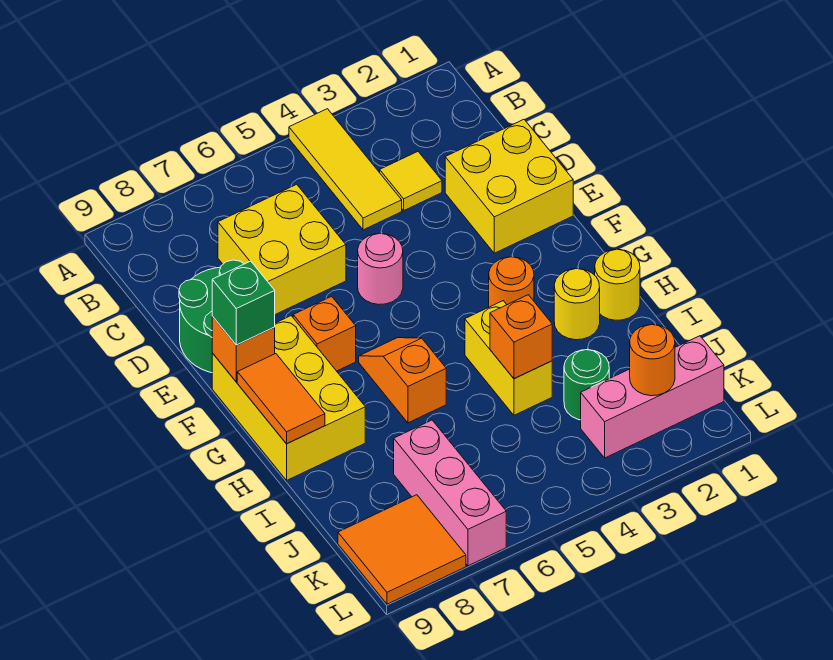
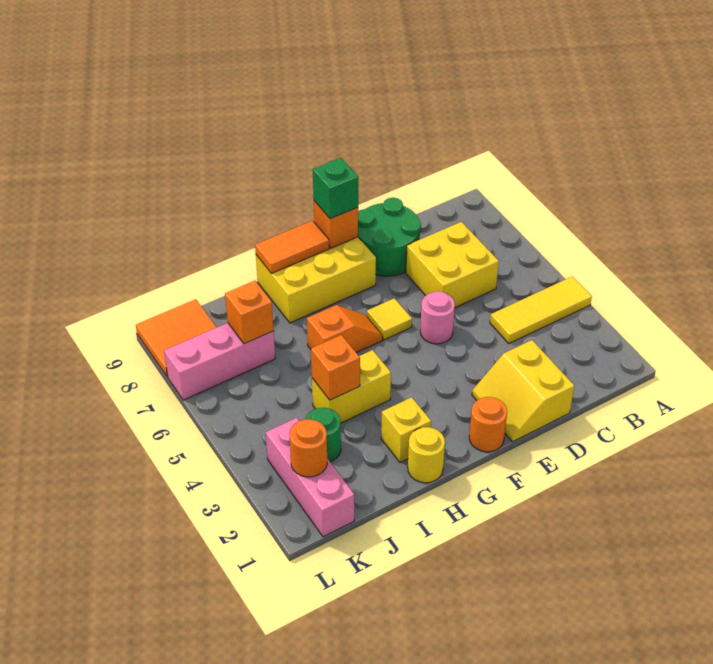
yellow 1x1 tile [380,152,442,210] -> yellow 1x1 tile moved to [367,298,412,340]
yellow 2x2 brick [445,120,573,253] -> yellow 2x2 slope [472,340,574,442]
orange 1x1 brick [293,296,356,371] -> orange 1x1 brick moved to [225,281,274,344]
orange 1x1 round brick [489,257,534,307] -> orange 1x1 round brick moved to [469,397,507,452]
yellow 1x1 round brick [554,269,600,340] -> yellow 1x1 brick [381,397,431,462]

